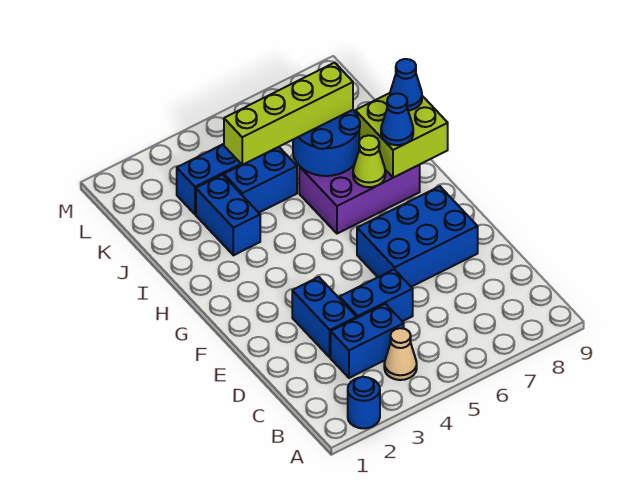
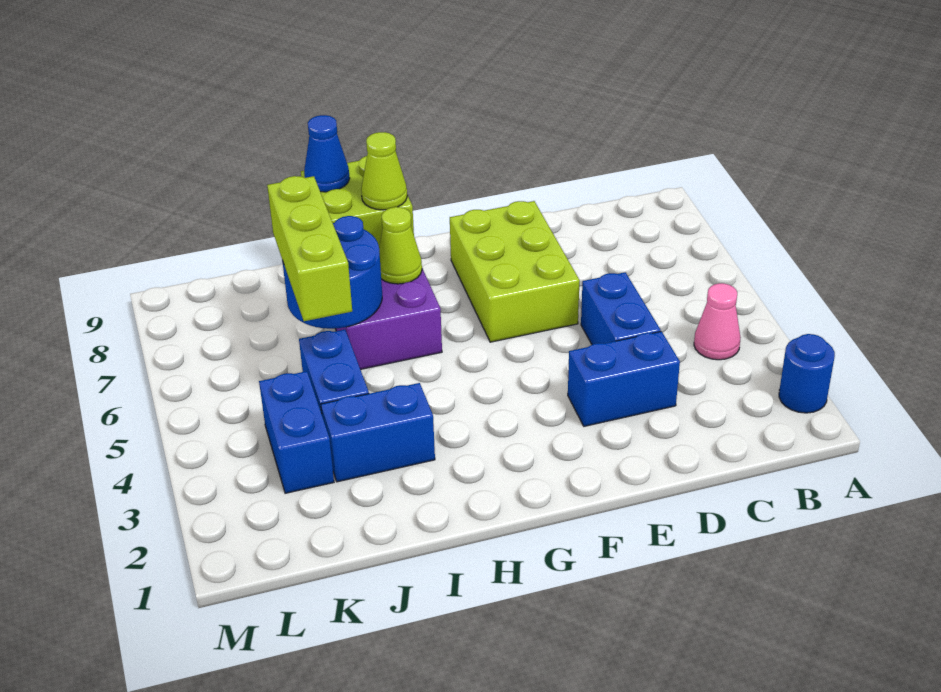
tan 1x1 cone [384,328,417,380] -> pink 1x1 cone [694,283,741,360]
blue 1x2 brick [331,304,404,378] -> none
blue 2x3 brick [357,186,478,287] -> lime 2x3 brick [450,201,580,342]
blue 1x1 cone [381,93,413,145] -> lime 1x1 cone [361,132,407,210]
lime 1x4 brick [224,63,353,165] -> lime 1x3 brick [267,176,352,321]

